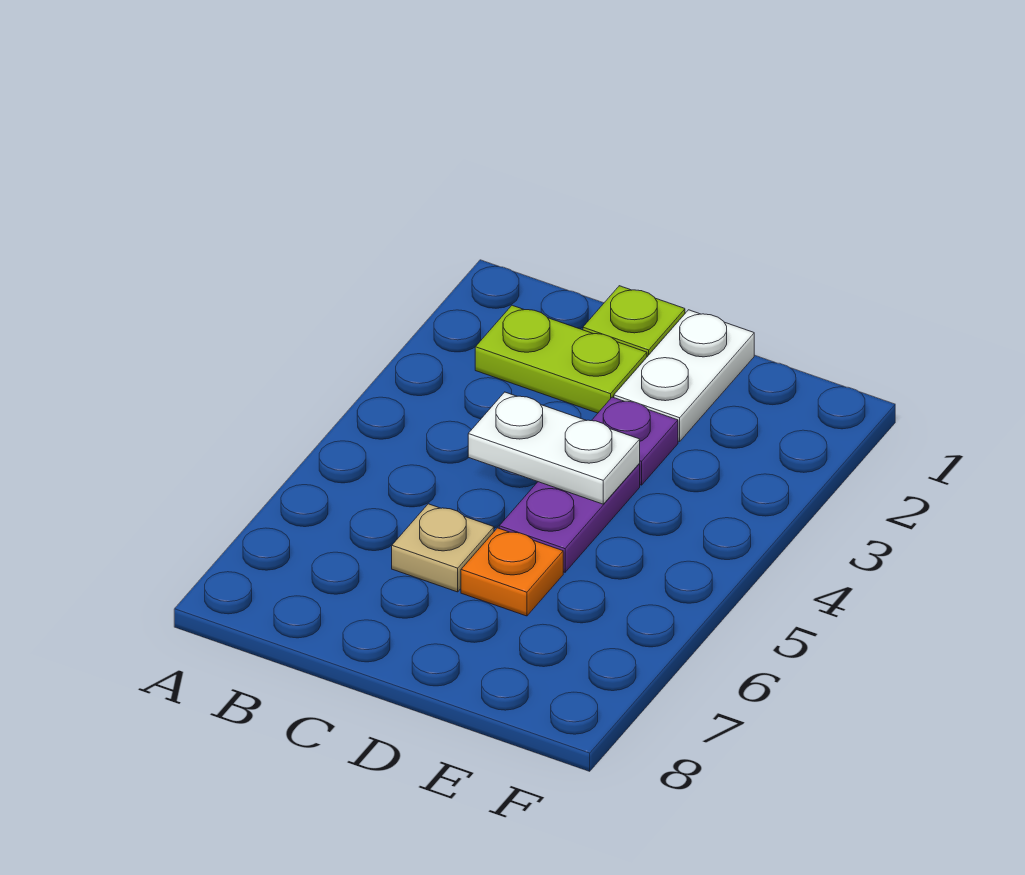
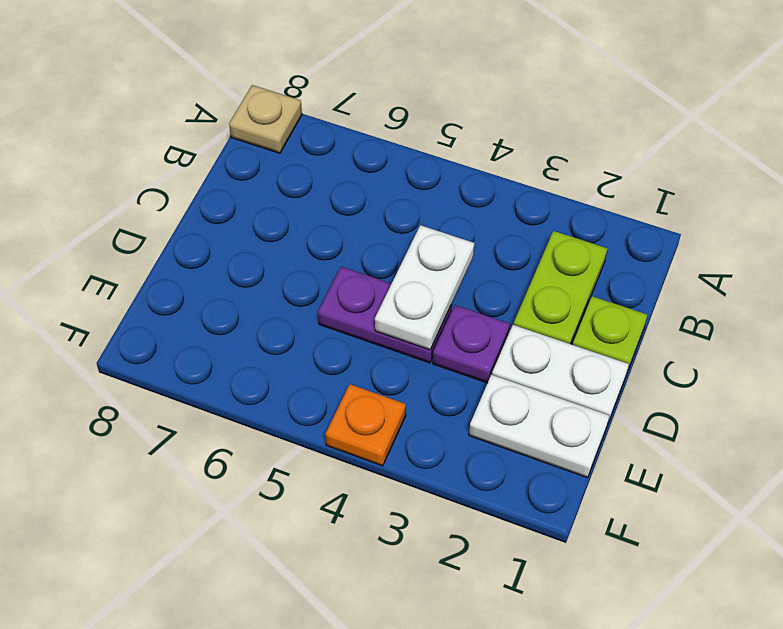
tan 1x1 plate [392,504,494,592] -> tan 1x1 plate moved to [229,85,302,153]
orange 1x1 plate [461,528,563,616] -> orange 1x1 plate moved to [325,384,406,466]
none -> white 1x2 plate [469,375,610,478]

